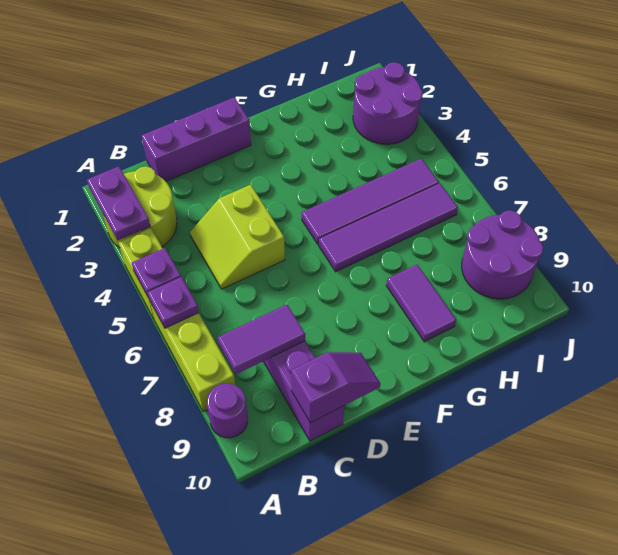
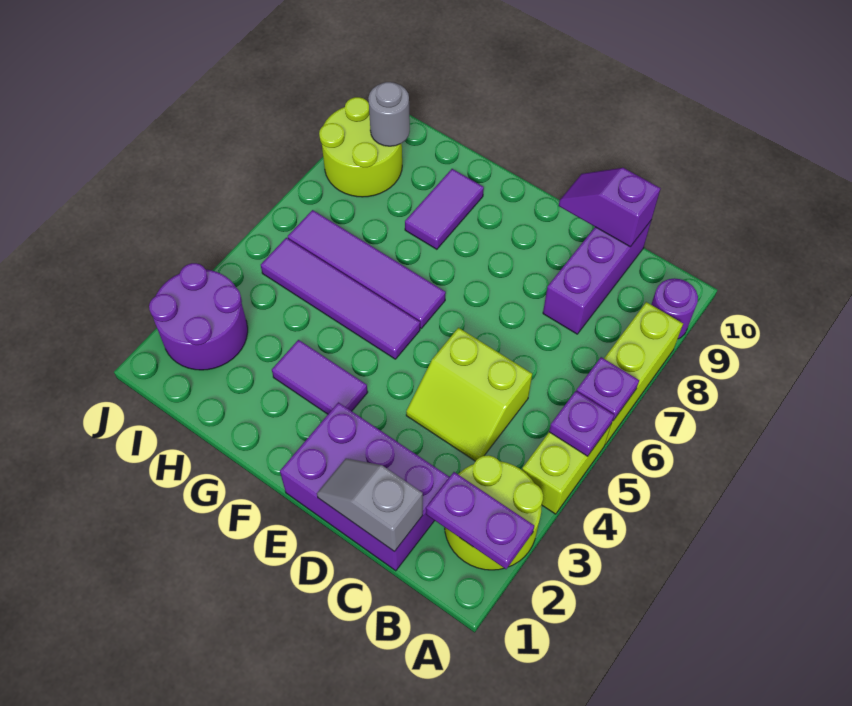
purple 1x2 plate [87,166,150,240] -> purple 1x2 plate turned to [426,472,534,569]
purple 1x2 tile [218,305,305,374] -> purple 1x2 tile moved to [272,340,368,414]
purple 1x3 brick [142,97,251,181] -> purple 2x3 brick [280,402,449,571]
none -> grey 1x2 slope [317,458,423,552]
lime 2x2 slope [190,185,285,289] -> lime 2x2 slope turned to [406,328,532,461]
purple 2x2 round brick [462,210,544,299] -> lime 2x2 round brick [319,97,402,197]
none -> grey 1x1 round brick [368,82,410,146]

